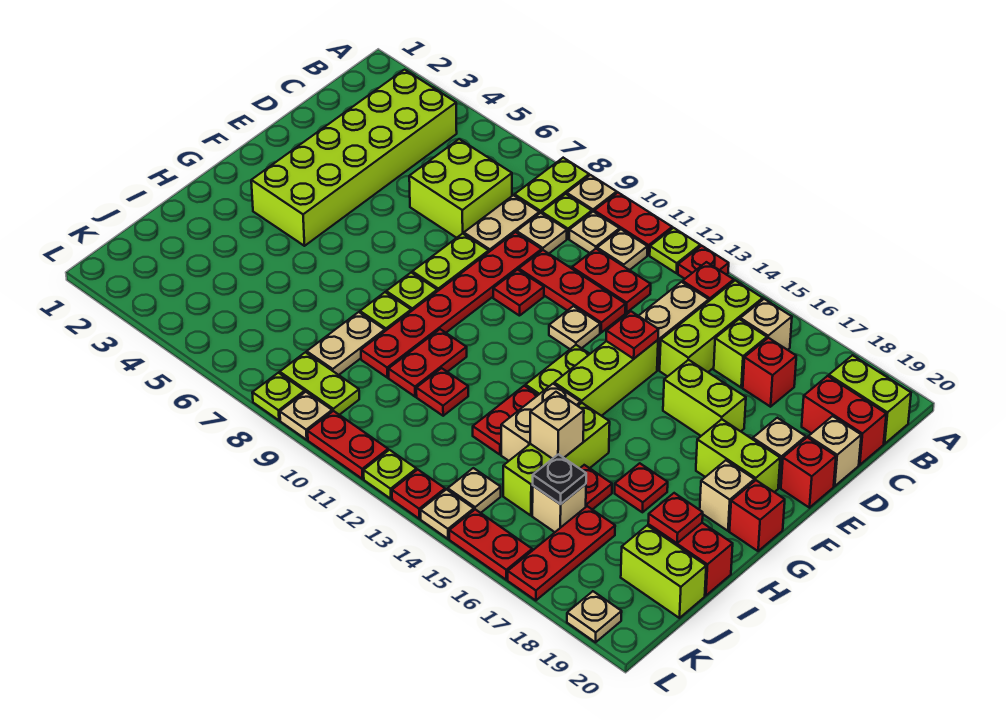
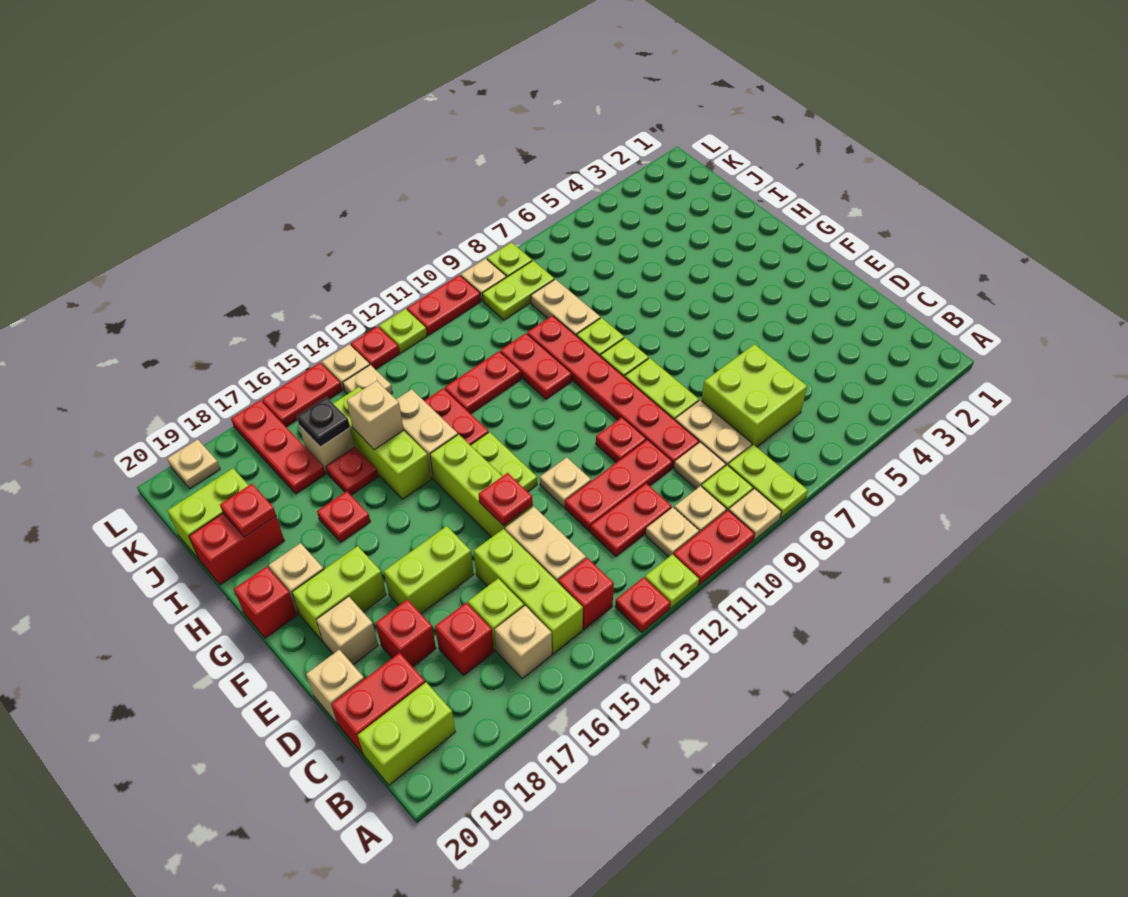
lime 2x6 brick [251,70,457,246] -> none
red 1x1 brick [781,437,836,508] -> red 1x1 brick moved to [376,599,436,667]
red 1x1 plate [416,368,468,416] -> red 1x2 plate [445,351,521,414]

